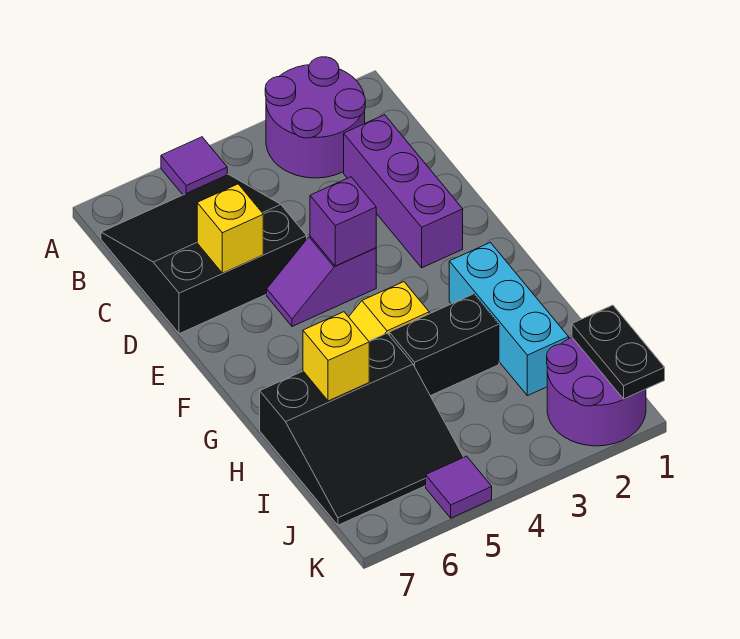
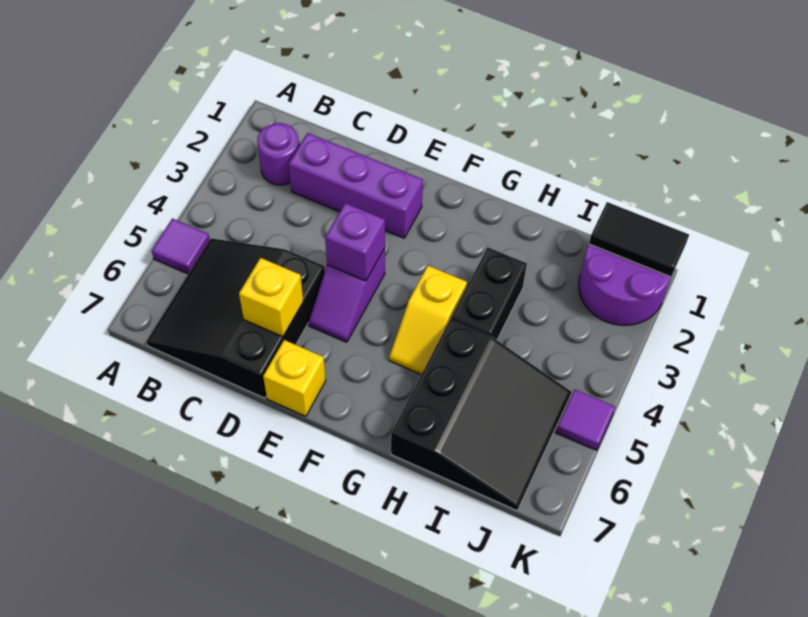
purple 2x2 round brick [265,57,365,178] -> purple 1x1 round brick [257,123,299,185]
cyan 1x3 brick [449,243,569,396] -> none
yellow 1x1 brick [303,312,369,401] -> yellow 1x1 brick moved to [263,340,326,416]
black 1x2 plate [572,305,665,399] -> black 1x2 tile [589,202,689,277]

